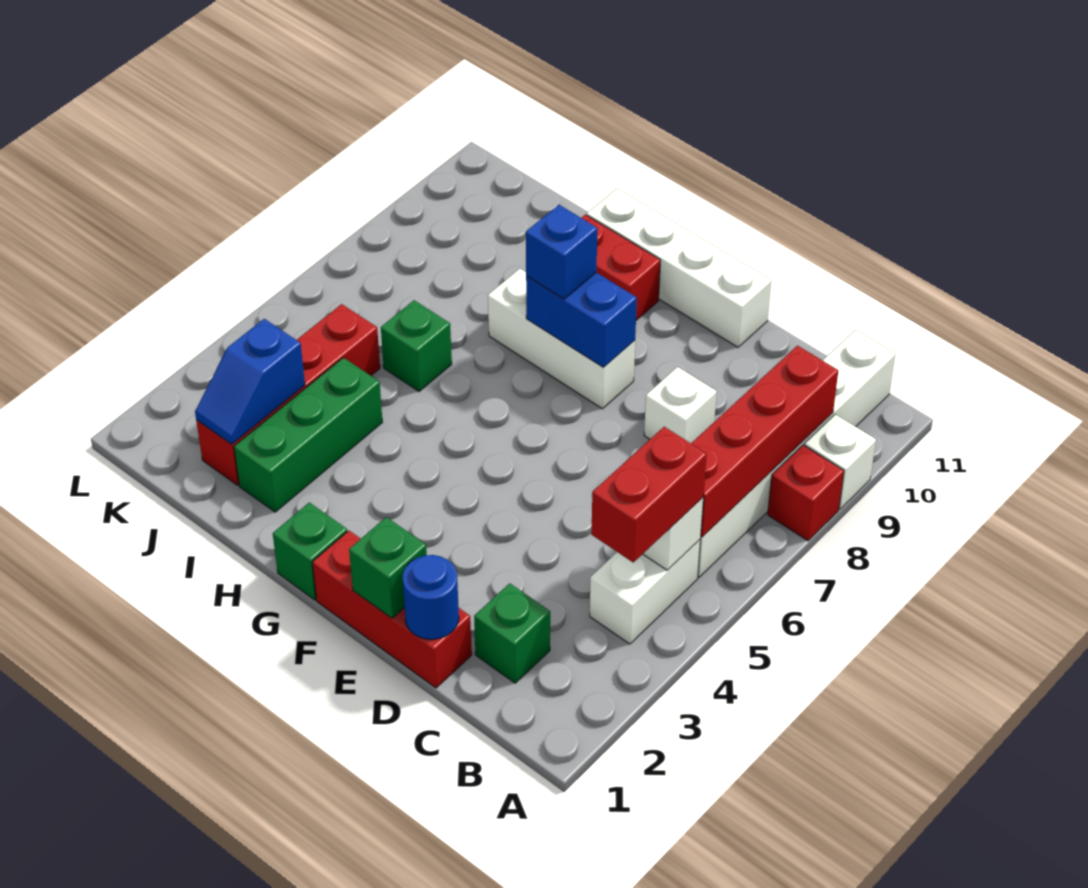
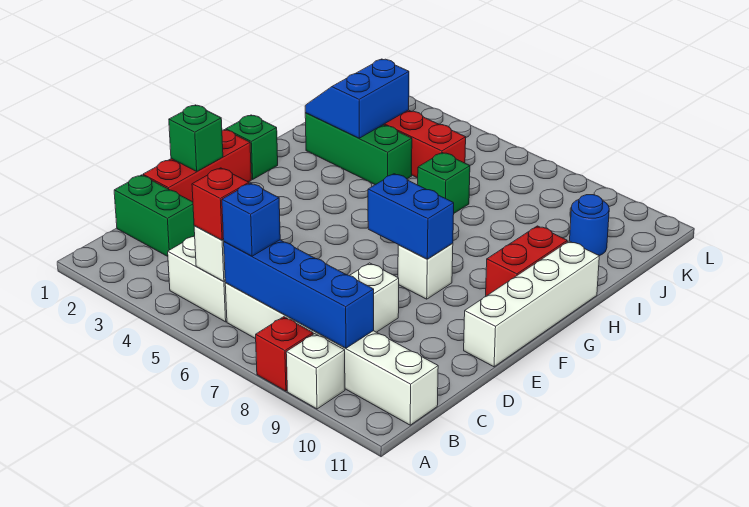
red 1x2 brick [591,427,707,562] -> red 1x1 brick [192,168,249,240]
red 1x4 brick [691,346,838,537] -> blue 1x4 brick [224,240,374,348]
green 1x1 brick [474,583,550,683] -> green 1x2 brick [114,175,195,256]
blue 1x1 round brick [403,555,459,639] -> blue 1x1 round brick moved to [570,195,609,256]
white 1x3 brick [488,269,635,409] -> white 1x1 brick [398,243,453,299]
blue 1x2 brick [526,273,637,367] -> blue 1x2 brick turned to [368,174,454,259]
blue 1x1 brick [526,205,597,299] -> blue 1x1 brick moved to [222,183,280,256]
blue 1x2 slope [195,319,305,444] -> blue 2x2 slope [305,59,409,138]

